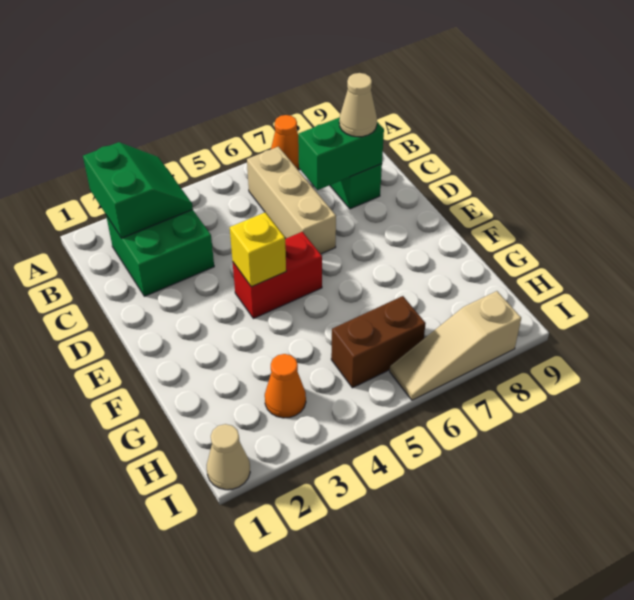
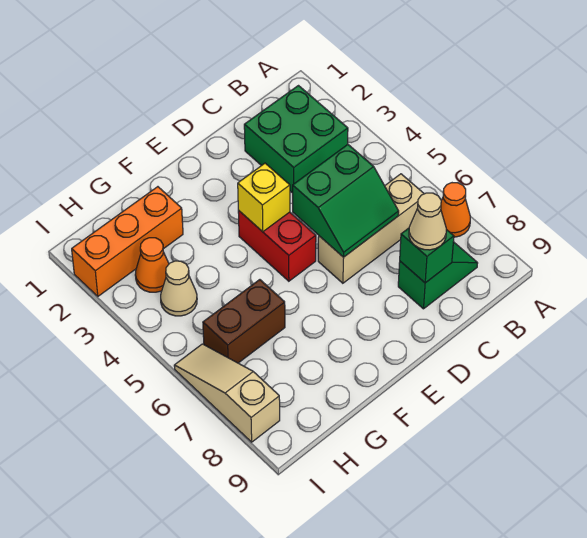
green 2x2 slope [83,142,193,238] -> green 2x2 slope moved to [293,144,399,257]
green 1x2 brick [298,117,384,190] -> green 1x1 brick [400,228,454,283]
none -> orange 1x3 brick [72,187,183,296]
brown 1x2 brick [331,296,426,388] -> brown 1x2 brick turned to [203,280,285,363]
tan 1x1 cone [207,424,250,490] -> tan 1x1 cone moved to [161,261,197,316]

